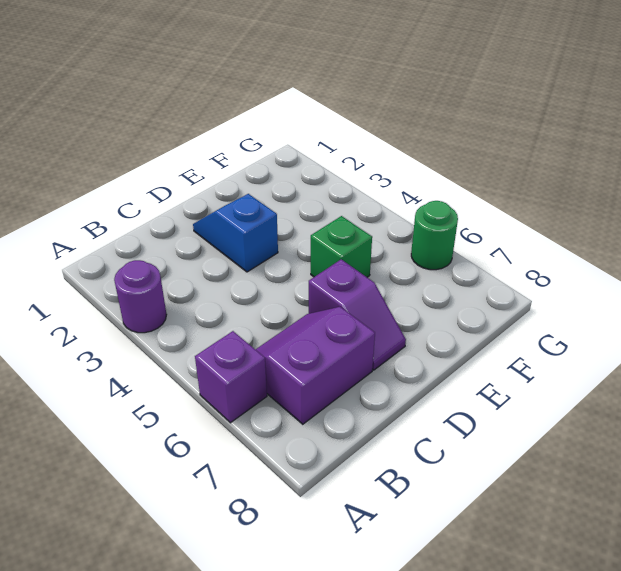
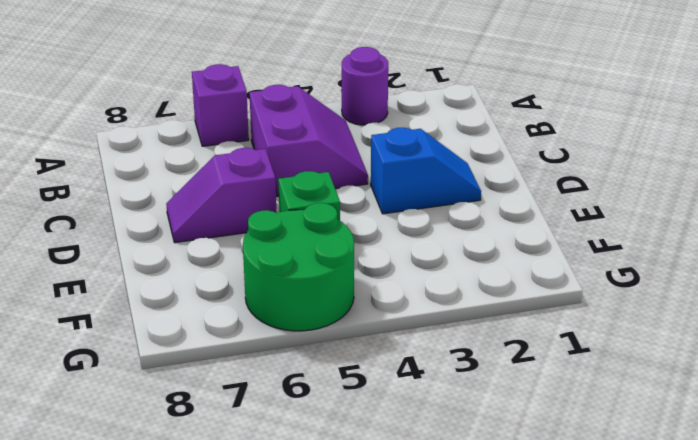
purple 2x2 slope [255,307,375,424] -> purple 2x2 slope moved to [249,85,368,197]
green 1x1 round brick [411,201,458,270] -> green 2x2 round brick [243,203,354,331]

